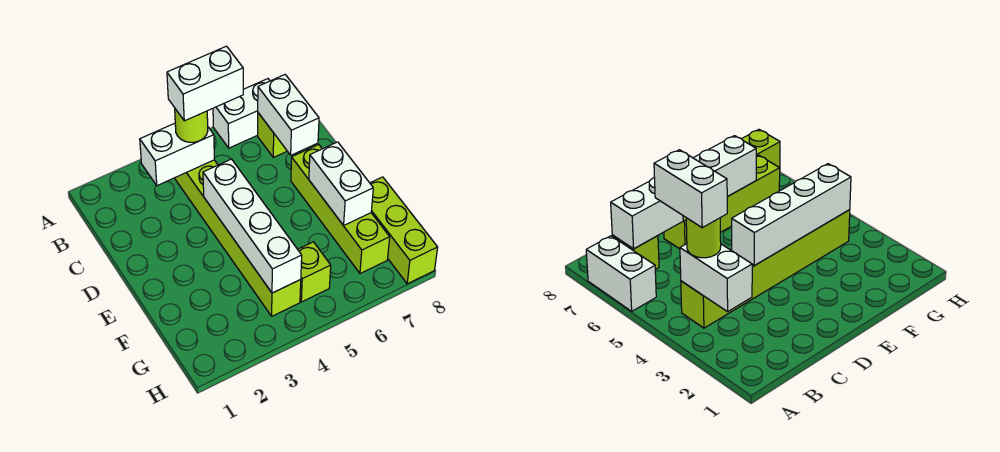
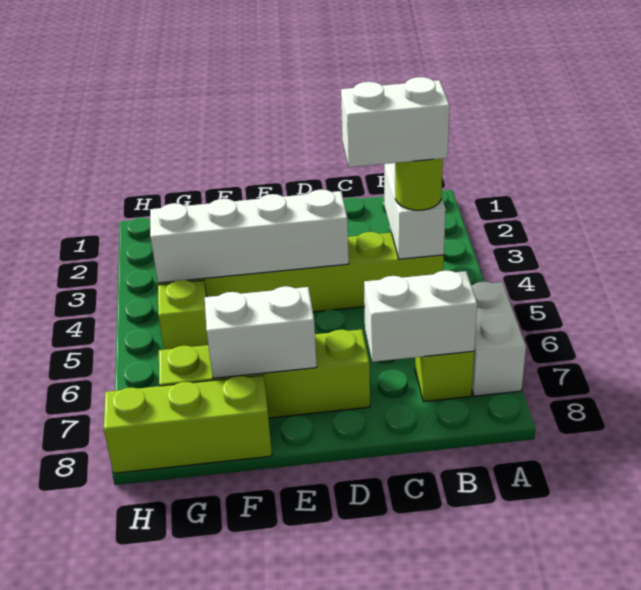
white 1x2 brick [167,46,243,121] -> white 1x2 brick turned to [341,77,450,167]

